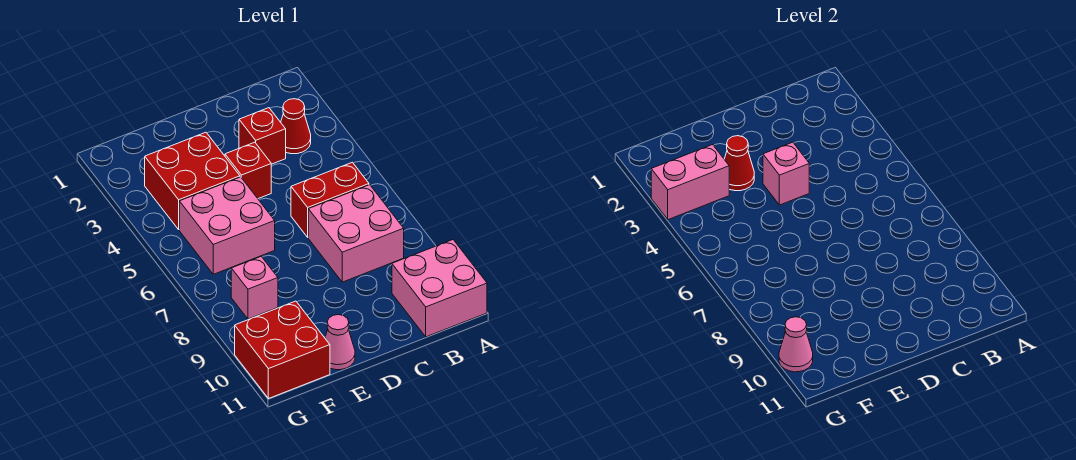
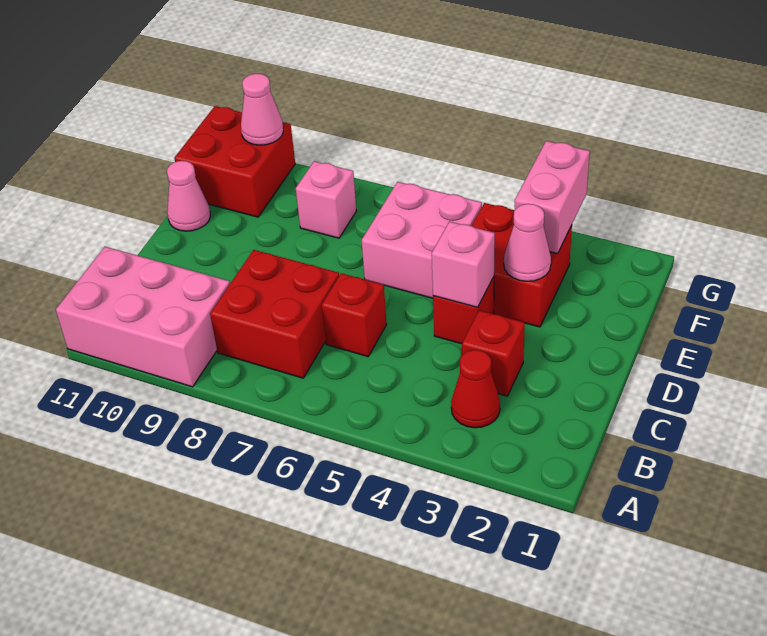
pink 2x2 brick [392,240,487,337] -> pink 2x3 brick [56,247,230,387]
red 1x2 brick [291,162,369,237] -> red 1x1 brick [322,273,387,356]
pink 2x2 brick [308,185,404,282] -> red 2x2 brick [210,250,339,378]
red 1x1 cone [724,136,754,191] -> pink 1x1 cone [504,204,551,281]

